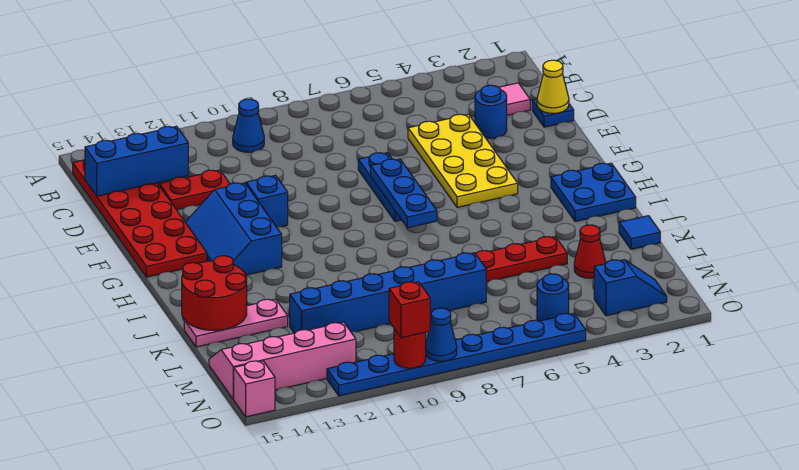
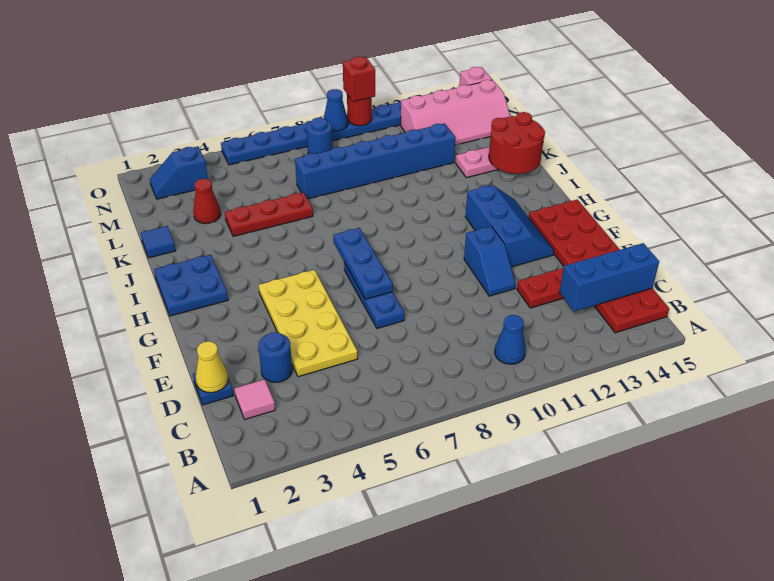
blue 1x1 round brick [537,274,569,321] -> blue 1x1 round brick moved to [307,118,333,154]

